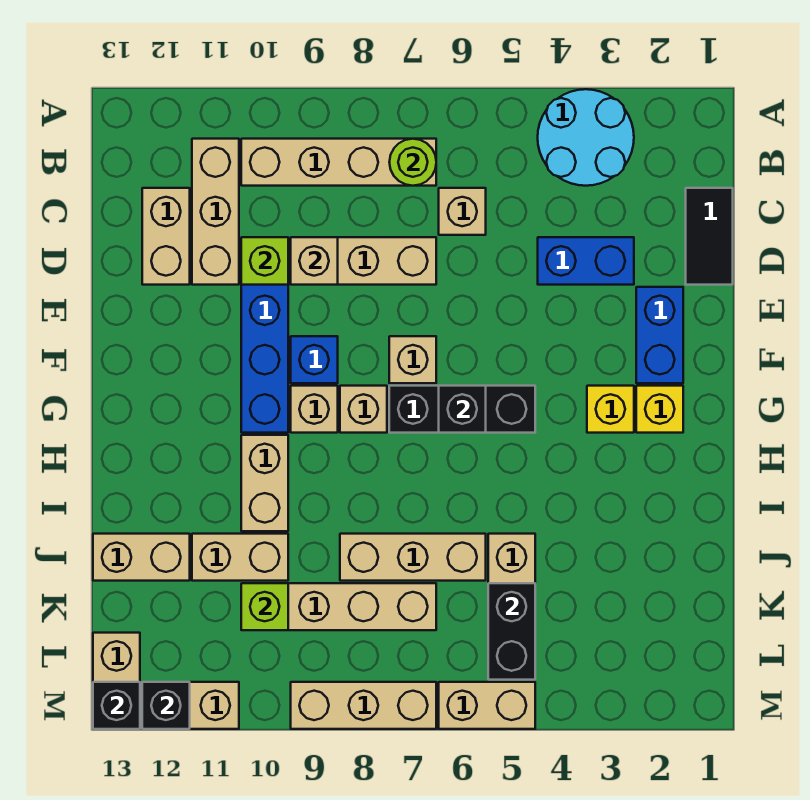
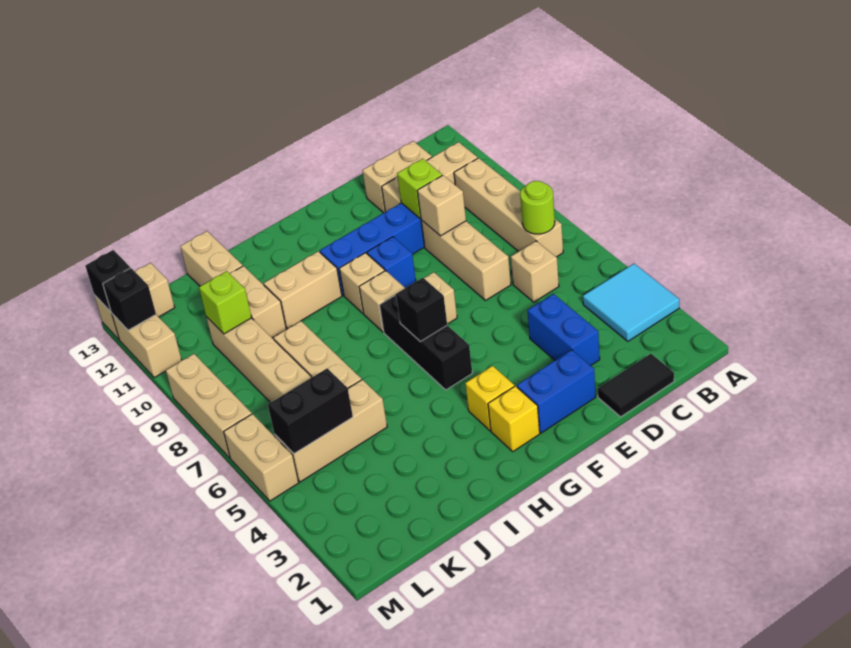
cyan 2x2 round brick [538,89,634,186] -> cyan 2x2 tile [583,264,679,341]

